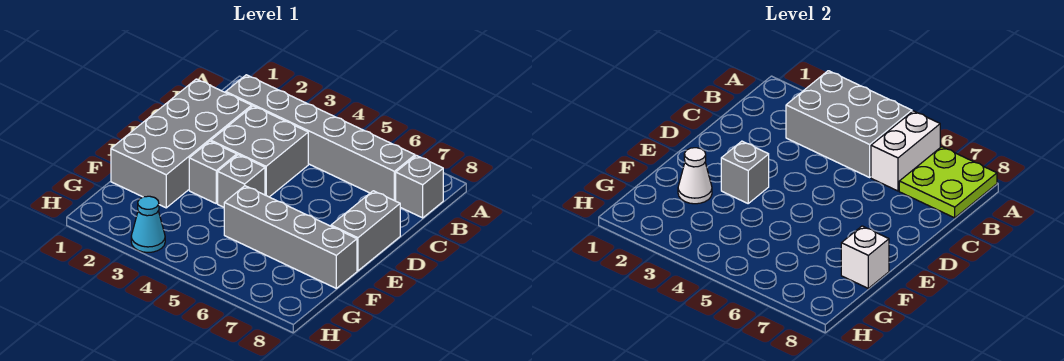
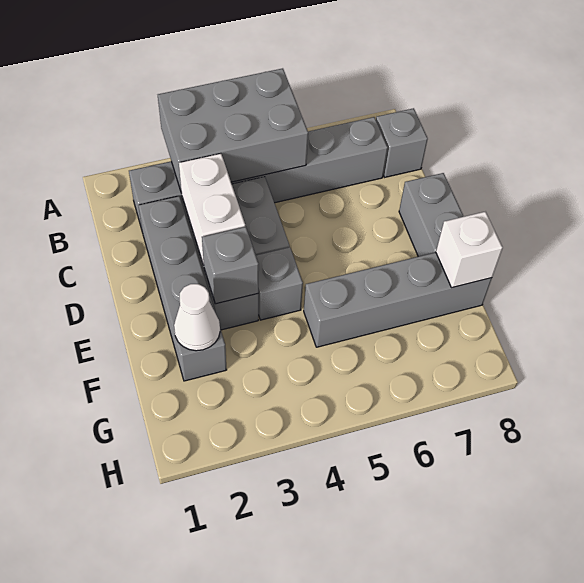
white 1x2 brick [871,111,940,191] -> white 1x2 brick moved to [179,154,245,265]
lime 2x2 plate [899,147,997,218] -> none
grey 2x4 brick [111,79,252,208] -> grey 1x4 brick [138,196,227,381]
cyan 1x1 cone [131,196,165,252] -> none

